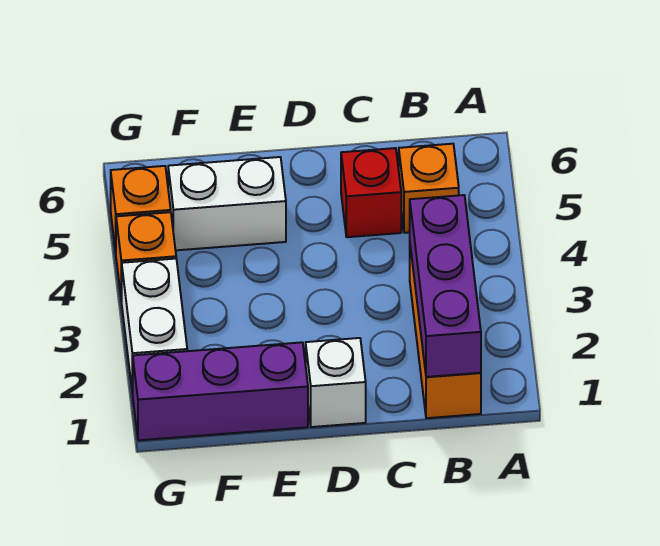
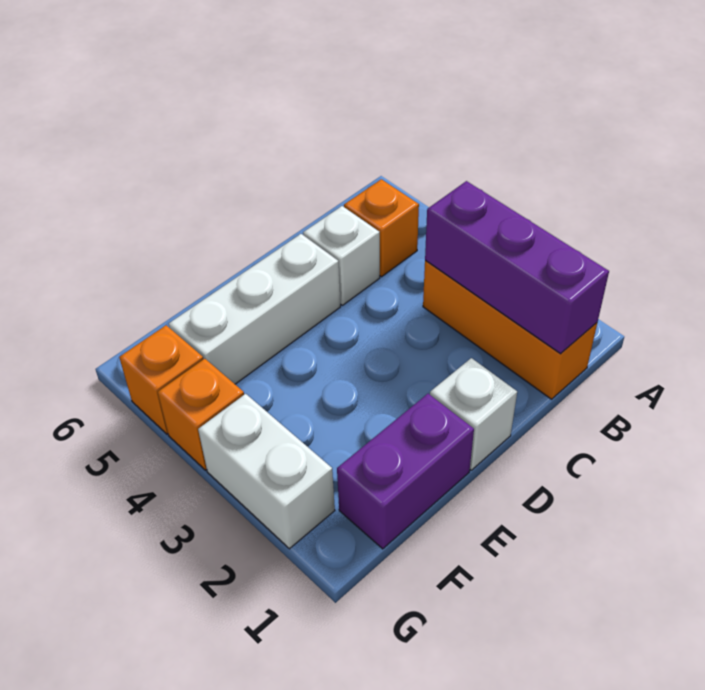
red 1x1 brick [341,148,401,237] -> white 1x1 brick [303,206,380,305]
purple 1x3 brick [133,342,308,440] -> purple 1x2 brick [337,394,474,549]
white 1x2 brick [168,157,286,250] -> white 1x3 brick [169,234,340,384]

